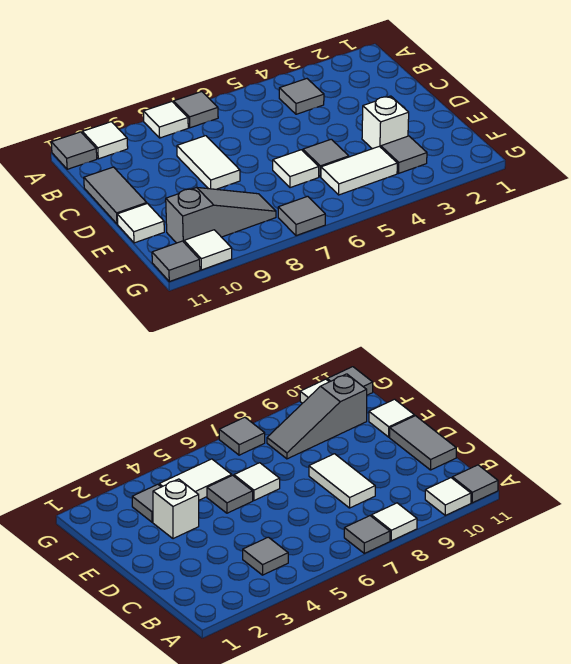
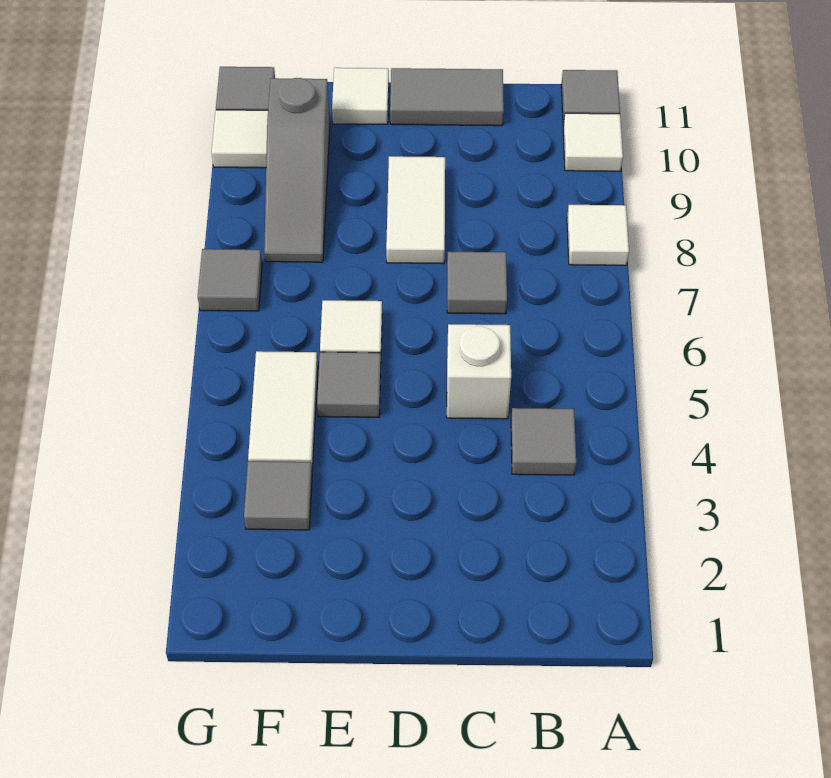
grey 1x1 tile [174,92,218,128] -> grey 1x1 tile moved to [447,252,507,314]
white 1x2 tile [177,136,240,189] -> white 1x2 tile turned to [386,156,445,264]
white 1x1 brick [362,96,409,149] -> white 1x1 brick moved to [447,324,511,419]

